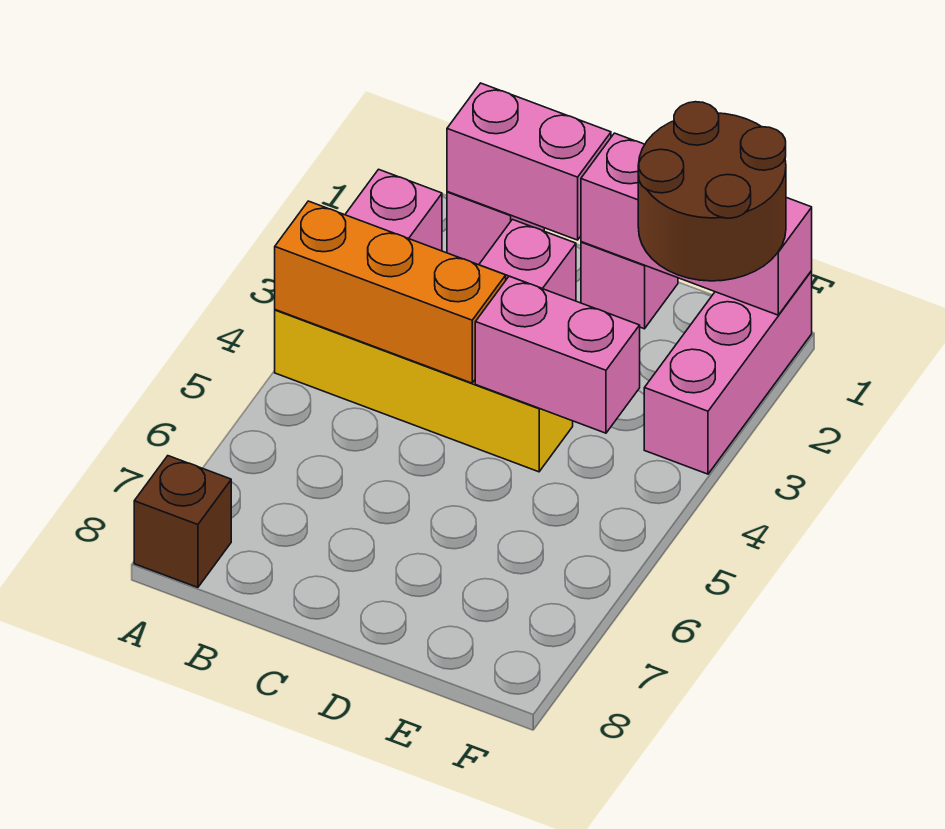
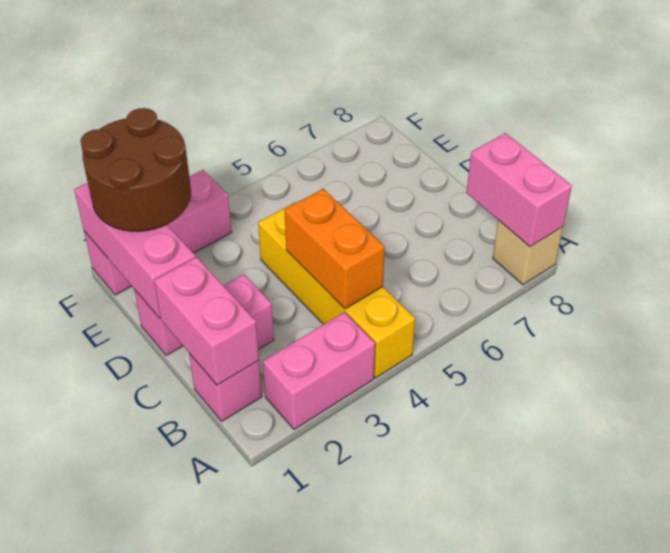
orange 1x3 brick [275,201,506,383] -> orange 1x2 brick [285,189,385,309]
brown 1x1 brick [134,456,231,587] -> tan 1x1 brick [493,220,563,285]
pink 1x2 brick [475,276,640,433] -> pink 1x2 brick moved to [466,133,572,247]

